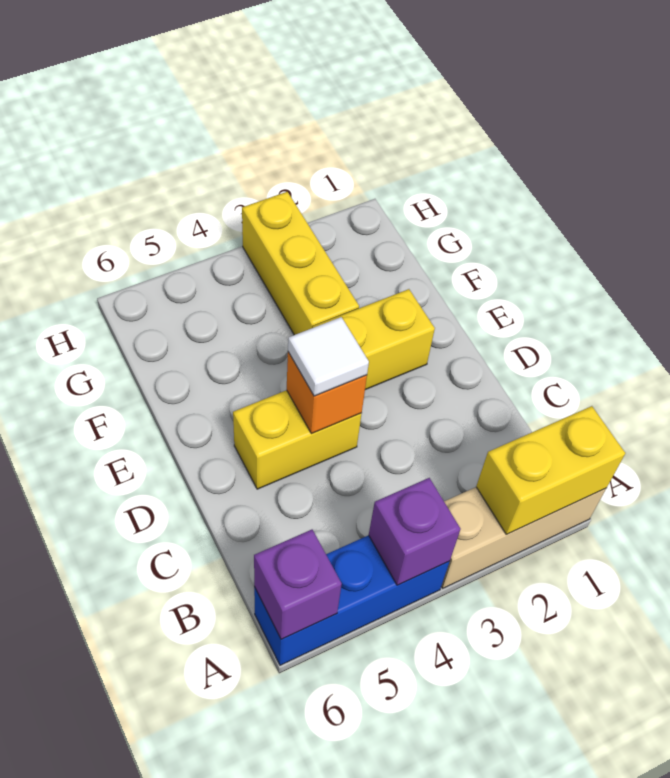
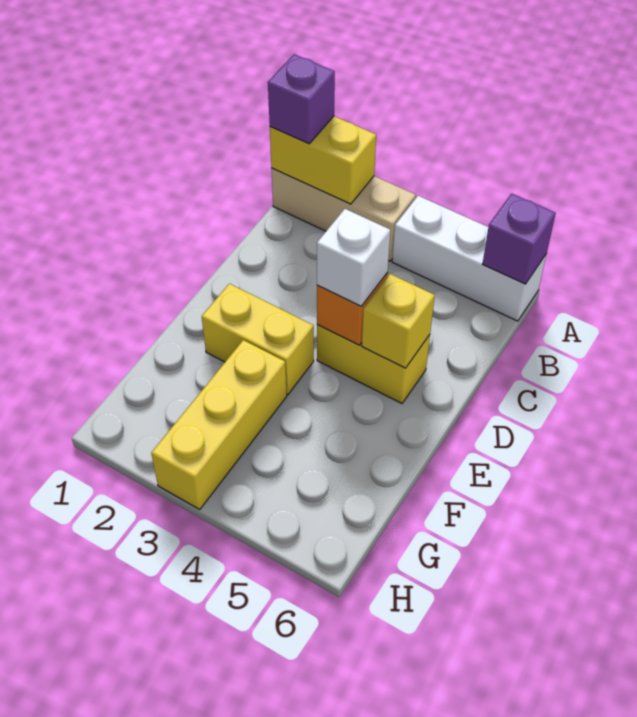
blue 1x3 brick [254,535,450,665] -> white 1x3 brick [392,196,546,321]
purple 1x1 brick [369,478,460,585] -> purple 1x1 brick moved to [268,54,335,144]
white 1x1 tile [288,317,369,396] -> white 1x1 brick [317,209,390,306]
none -> yellow 1x1 brick [362,274,435,368]

